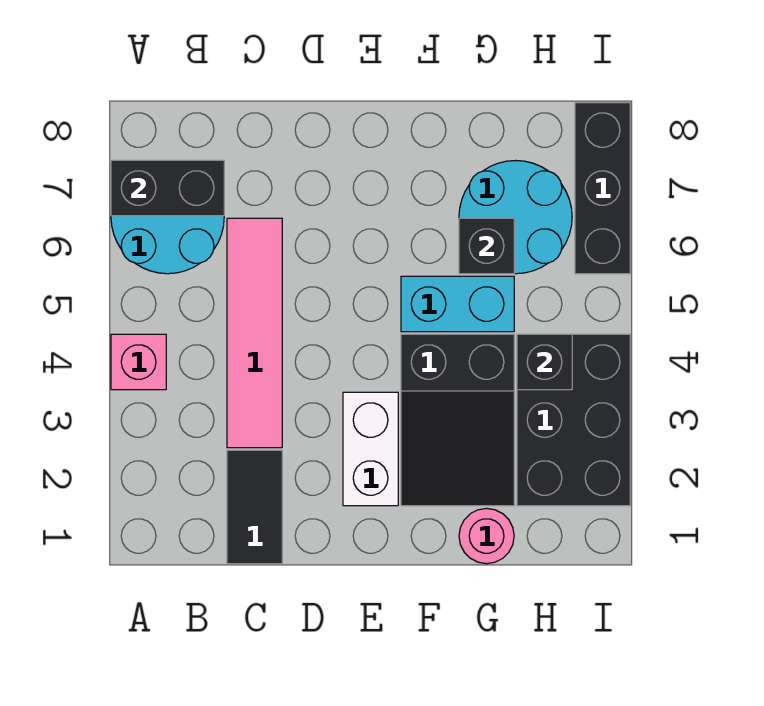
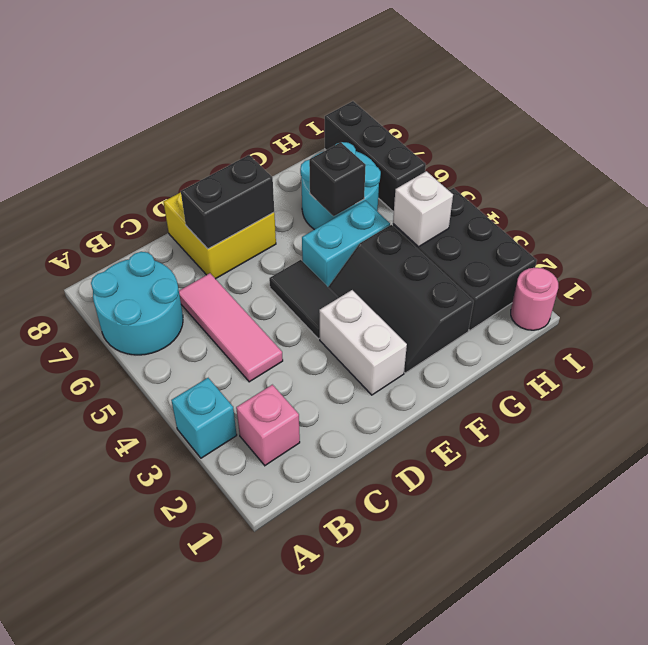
none -> cyan 1x1 brick [171,378,237,458]
pink 1x1 brick [111,334,166,390] -> pink 1x1 brick moved to [236,385,300,465]
black 1x2 brick [111,160,224,216] -> black 1x2 brick moved to [181,155,274,249]
black 1x2 tile [227,450,282,564] -> black 1x2 tile moved to [269,260,338,339]
pink 1x4 tile [227,218,282,448] -> pink 1x3 tile [179,273,283,382]
none -> yellow 2x2 brick [164,192,276,279]
black 2x3 slope [401,334,514,506] -> black 2x3 slope turned to [328,225,474,373]
pink 1x1 round brick [459,508,514,564] -> pink 1x1 round brick moved to [511,268,558,330]
black 1x1 brick [517,334,572,390] -> white 1x1 brick [393,171,453,247]

